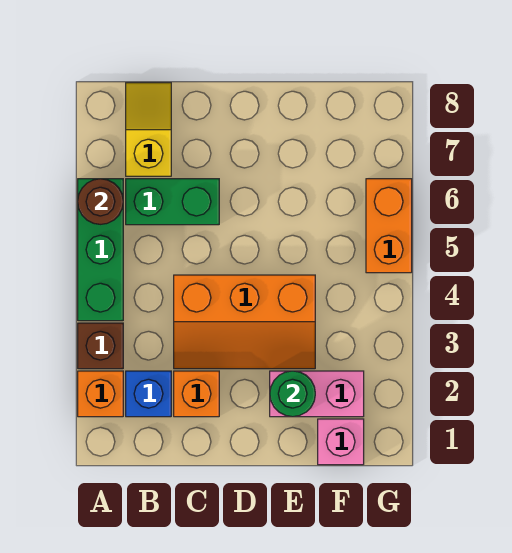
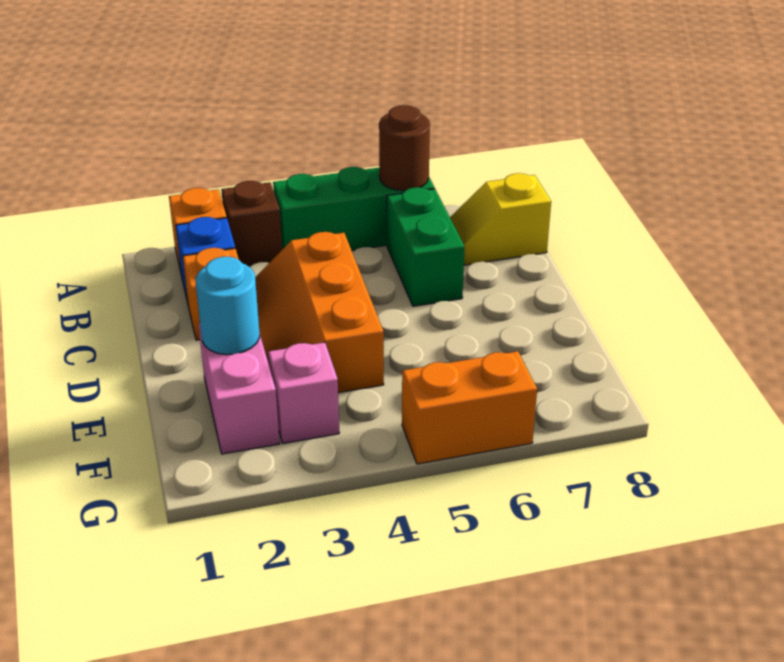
yellow 1x2 slope [126,83,171,176] -> yellow 1x2 slope turned to [450,173,551,265]
green 1x1 round brick [270,371,315,417] -> cyan 1x1 round brick [196,257,260,355]
pink 1x1 brick [318,419,364,465] -> pink 1x1 brick moved to [268,342,339,443]

